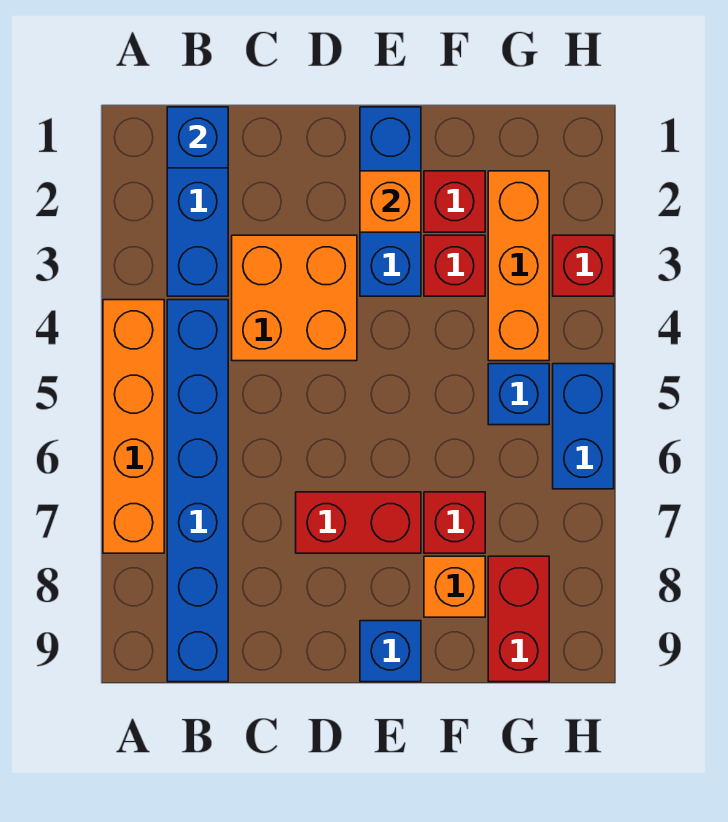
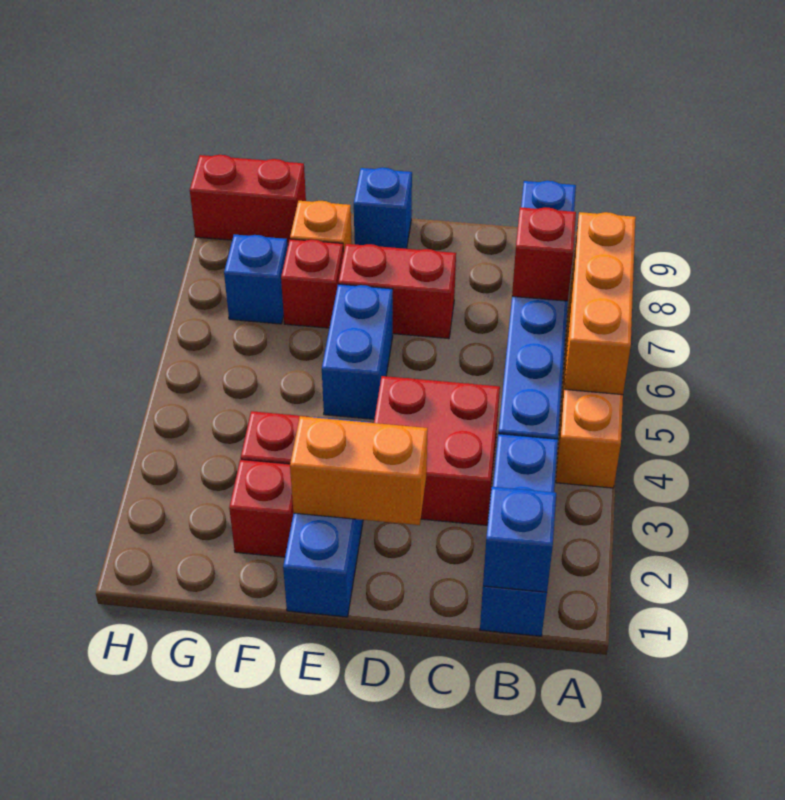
orange 2x2 brick [232,235,357,361] -> red 2x2 brick [374,376,500,525]
orange 1x1 brick [360,171,421,232] -> orange 1x2 brick [290,416,428,525]
orange 1x3 brick [488,171,549,361] -> orange 1x3 brick moved to [565,212,636,395]
blue 1x1 brick [488,364,549,425] -> blue 1x1 brick moved to [224,234,288,324]
red 1x2 brick [488,556,549,682] -> red 1x2 brick turned to [190,155,306,245]
red 1x1 brick [553,235,614,296] -> red 1x1 brick moved to [512,207,576,301]
blue 1x2 brick [553,364,614,489] -> blue 1x2 brick moved to [322,284,393,419]

